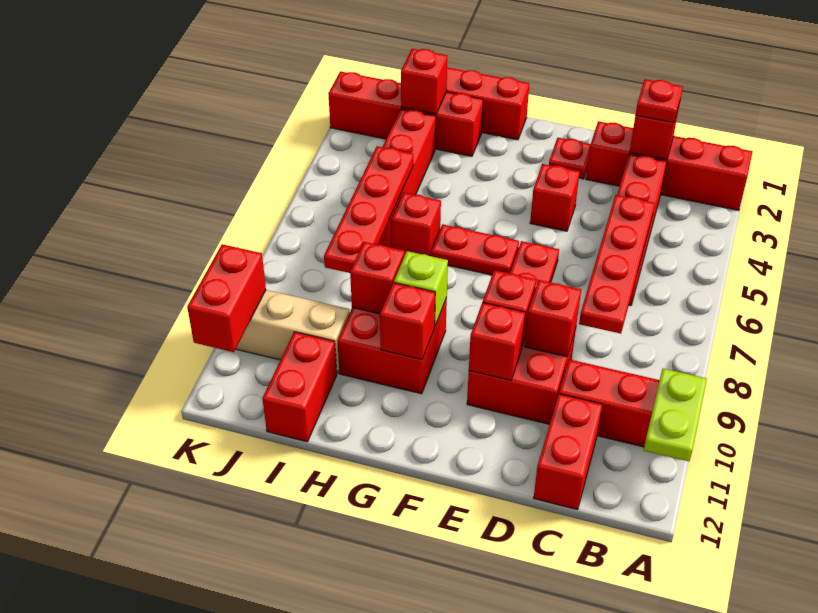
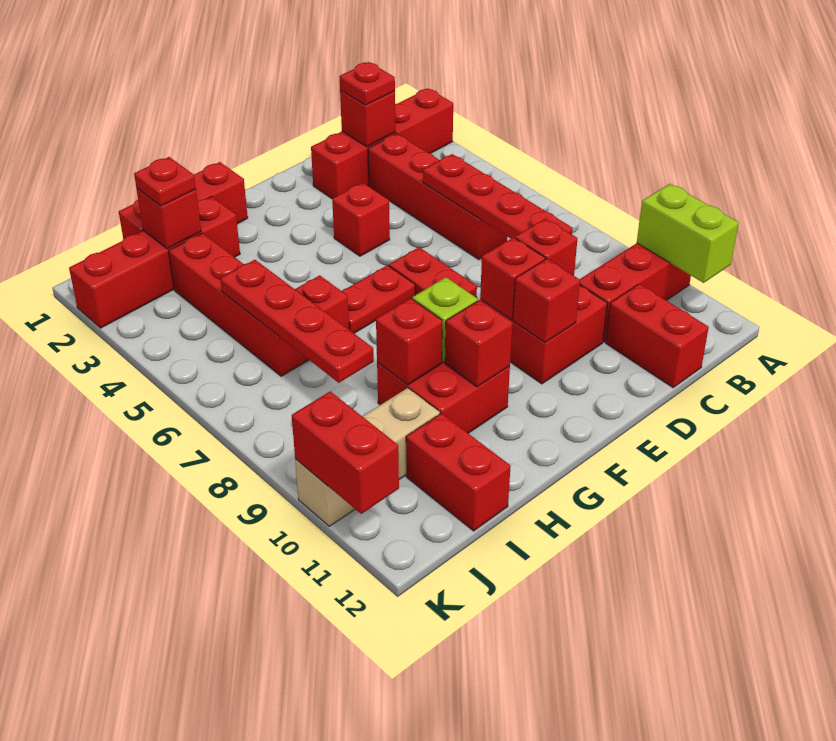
lime 1x2 plate [644,369,707,461] -> lime 1x2 brick [637,184,739,283]
red 1x1 plate [549,138,590,179] -> red 1x1 plate moved to [134,157,196,206]

